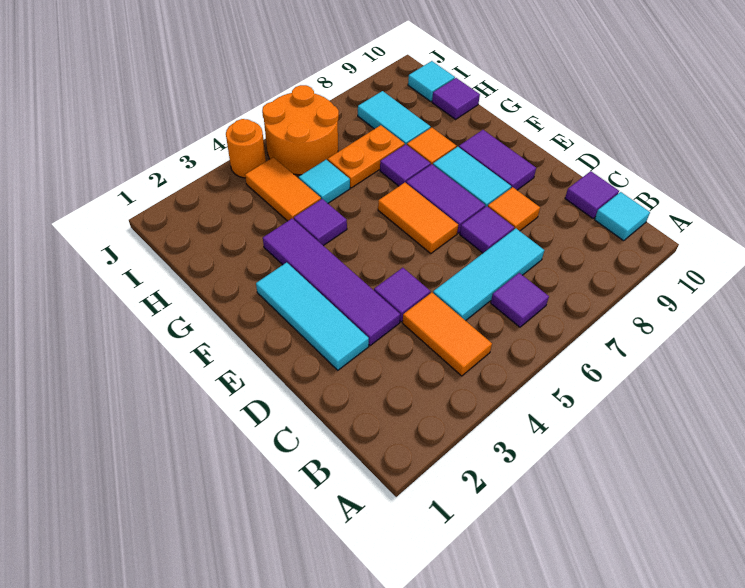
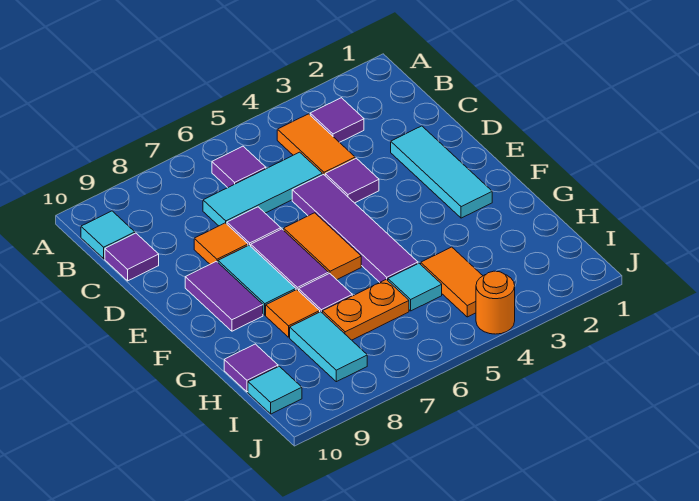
purple 1x4 tile [263,218,400,346] -> purple 1x4 tile moved to [292,175,418,282]
purple 1x1 tile [294,199,347,246] -> purple 1x1 tile moved to [310,98,364,142]
orange 2x2 round brick [262,85,339,175] -> none

